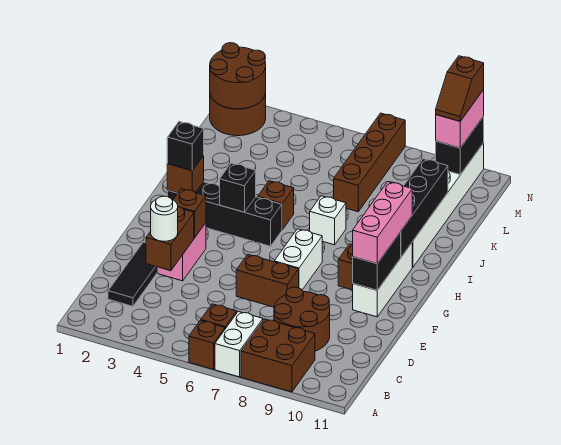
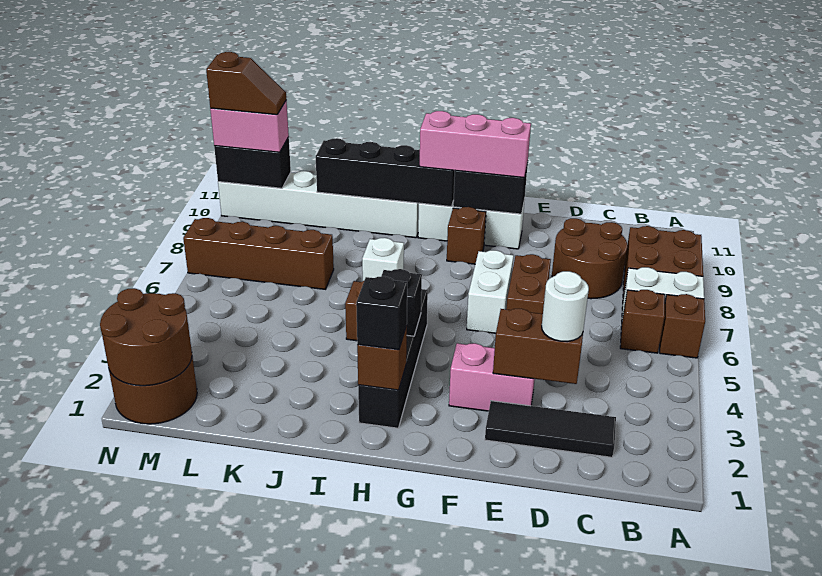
brown 1x1 brick [173,189,206,238] -> none
white 1x2 brick [274,229,322,290] -> white 1x2 brick turned to [467,250,514,333]

